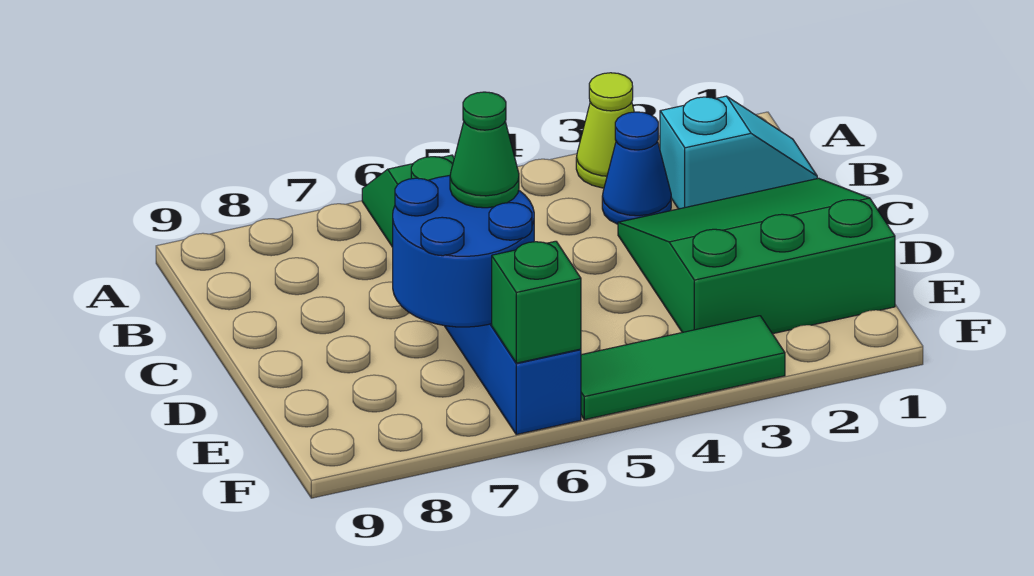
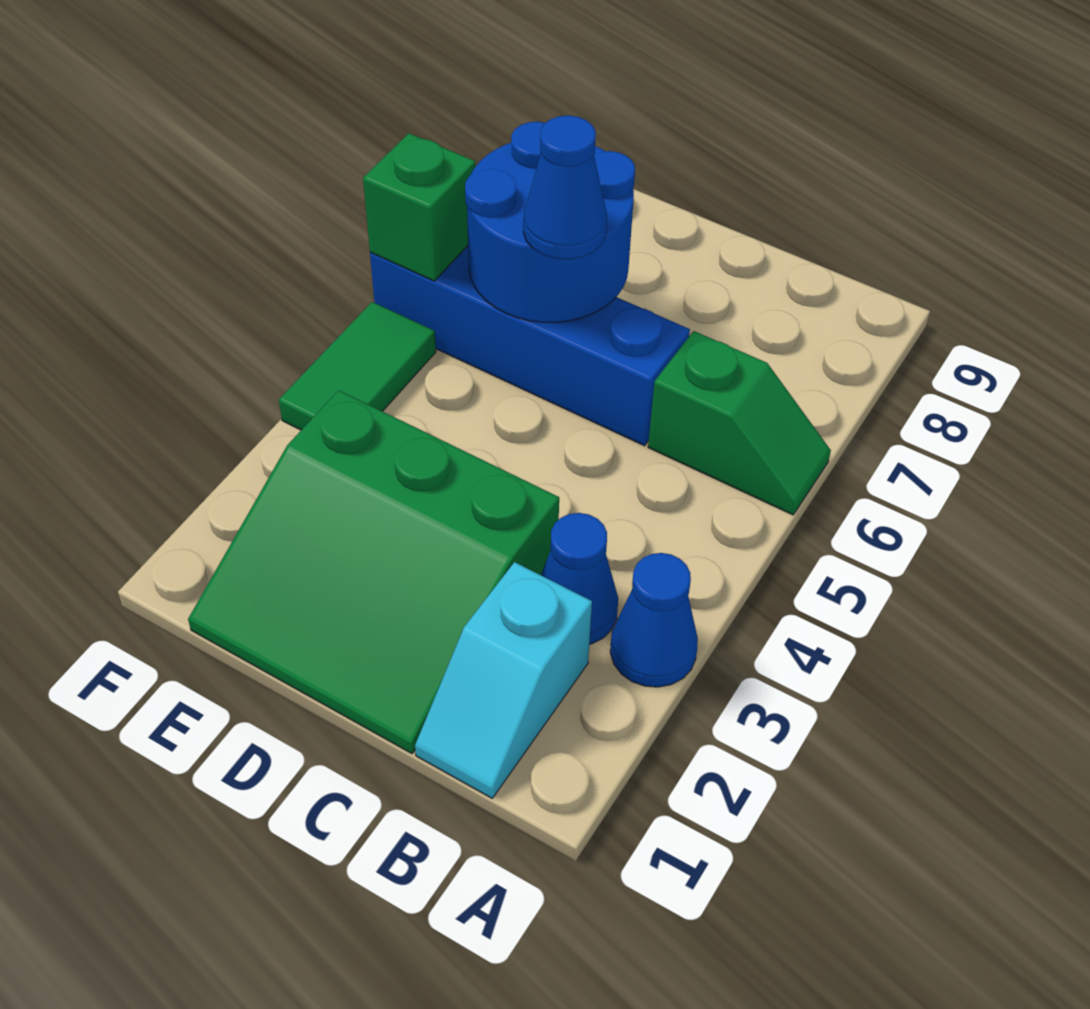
lime 1x1 cone [576,73,634,188] -> blue 1x1 cone [610,553,698,687]
green 3x3 slope [618,178,895,334] -> green 3x3 slope turned to [188,390,559,754]
green 1x1 cone [450,92,519,208] -> blue 1x1 cone [523,115,607,260]
green 1x3 tile [581,316,785,420] -> green 1x2 tile [279,302,436,430]

